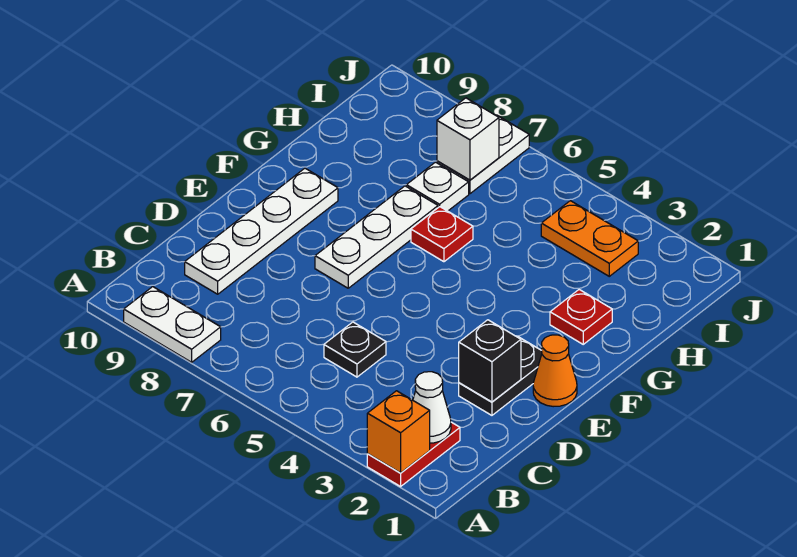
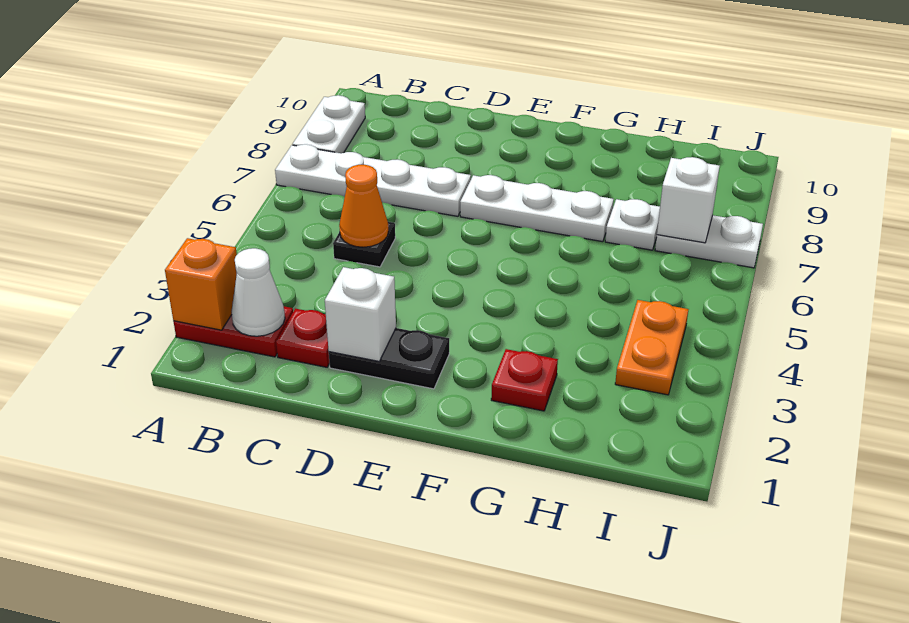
white 1x4 plate [185,168,338,294] -> white 1x4 plate moved to [275,144,471,216]
black 1x1 brick [459,320,521,402] -> white 1x1 brick [325,267,396,361]
orange 1x1 cone [533,335,577,407] -> orange 1x1 cone moved to [339,165,388,247]
red 1x1 plate [411,207,473,262] -> red 1x1 plate moved to [276,309,329,367]

